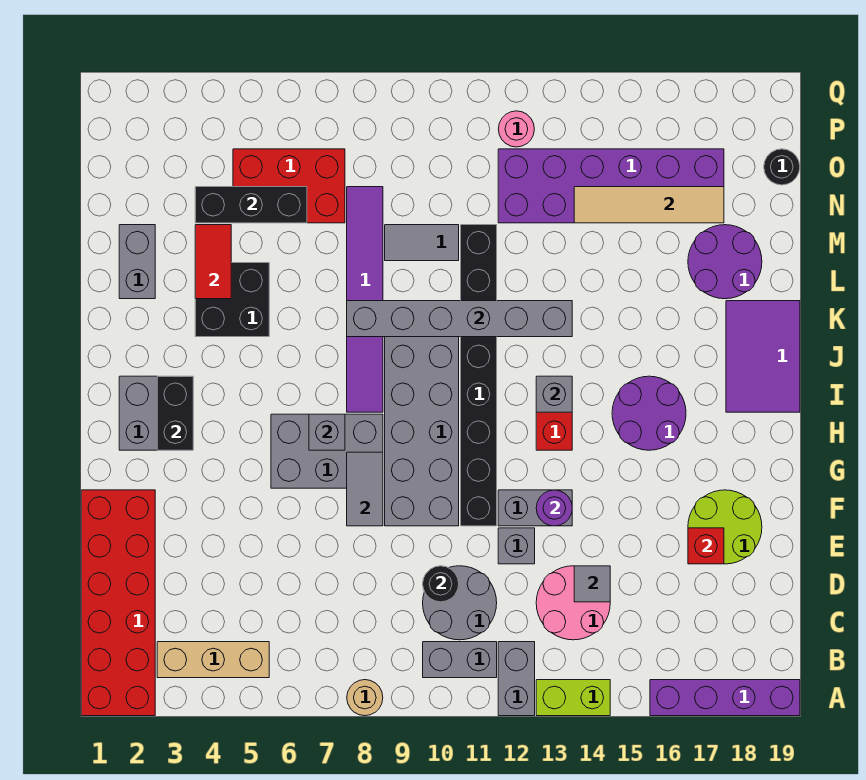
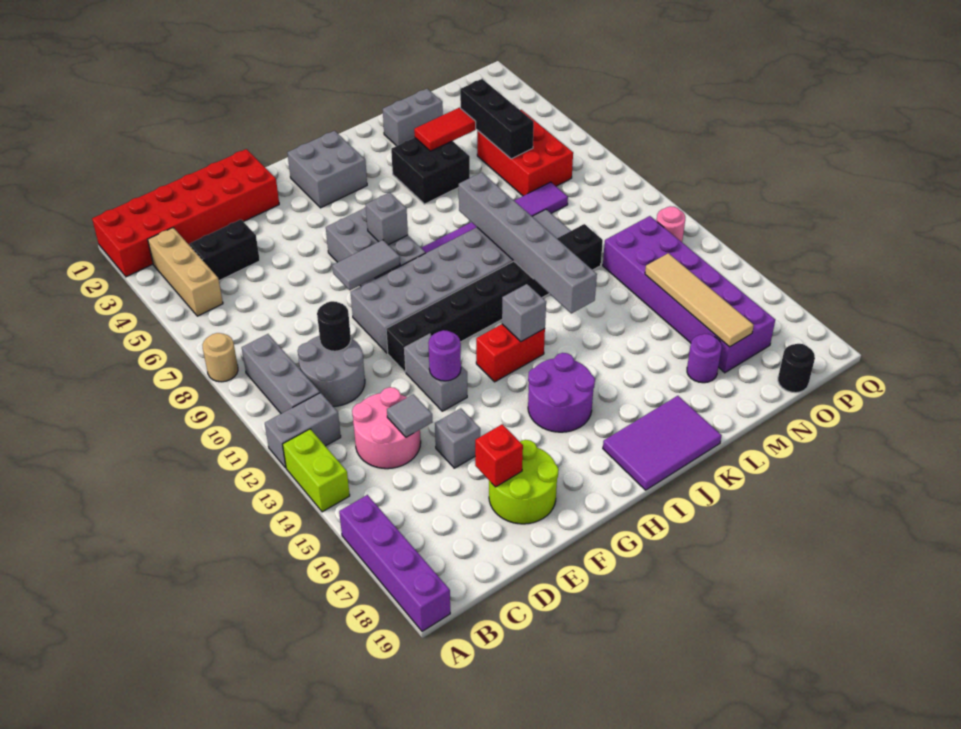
grey 1x2 brick [423,642,497,678] -> grey 1x3 brick [242,334,320,414]
grey 1x1 brick [498,528,535,564] -> grey 1x1 brick moved to [435,408,480,468]
black 1x2 brick [157,376,193,450] -> black 1x2 brick moved to [190,220,260,281]
purple 2x2 round brick [688,225,762,299] -> purple 1x1 round brick [687,334,722,383]

